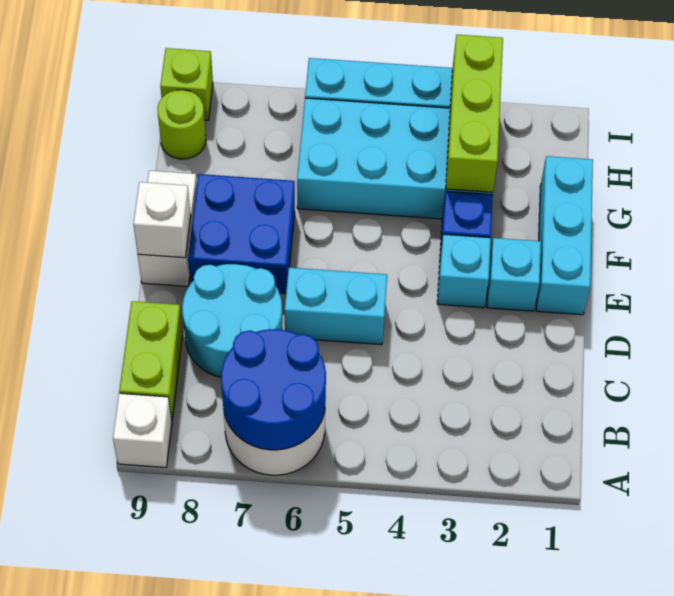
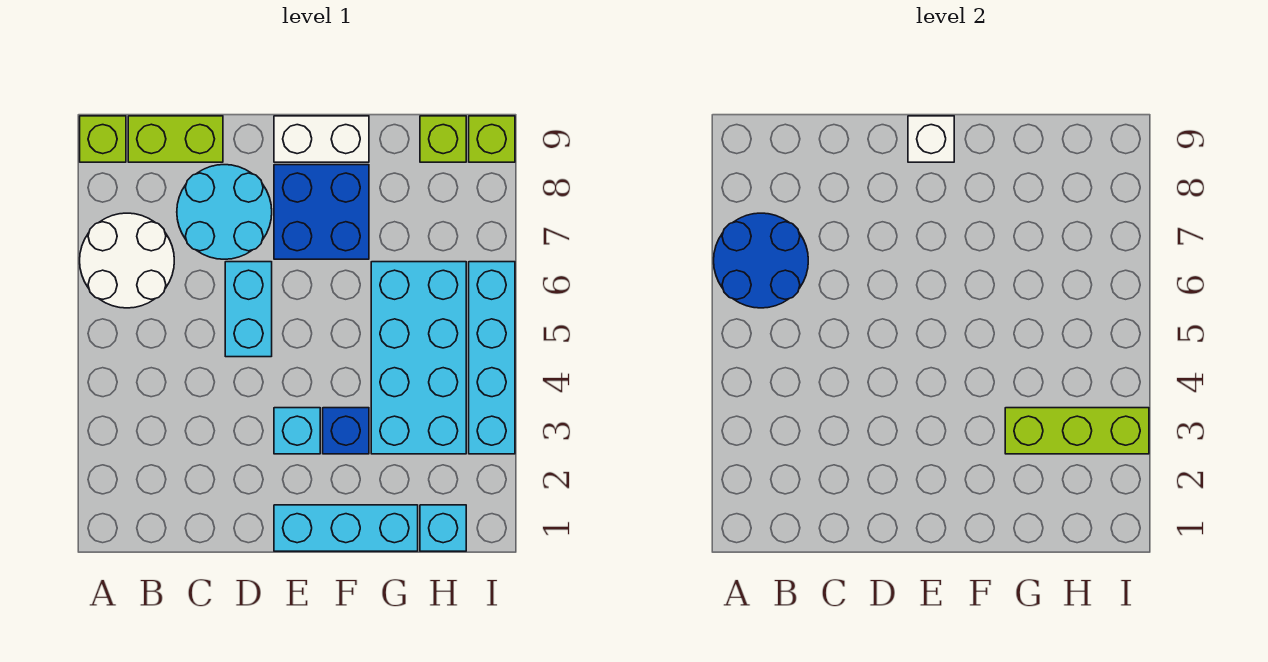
white 1x1 brick [113,393,172,467] -> lime 1x1 brick [80,116,126,162]
cyan 1x1 brick [487,238,541,311] -> cyan 1x1 brick moved to [420,505,466,551]
lime 1x1 round brick [157,90,206,159] -> lime 1x1 brick [420,116,466,162]

